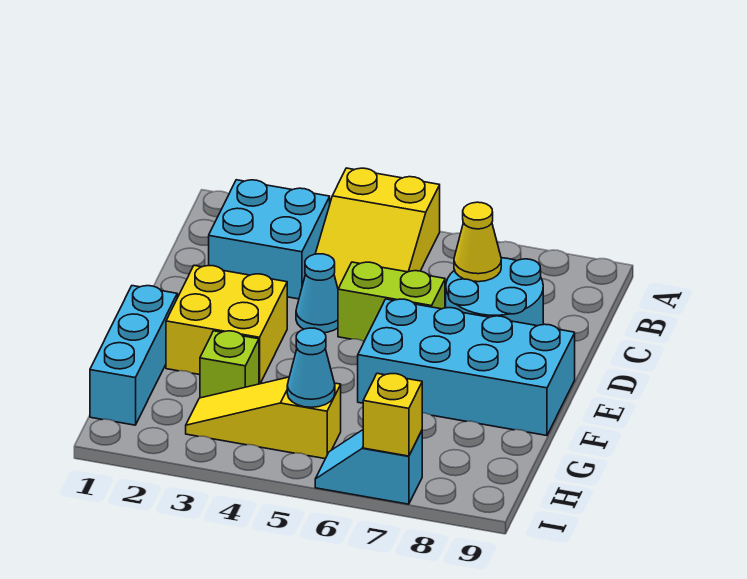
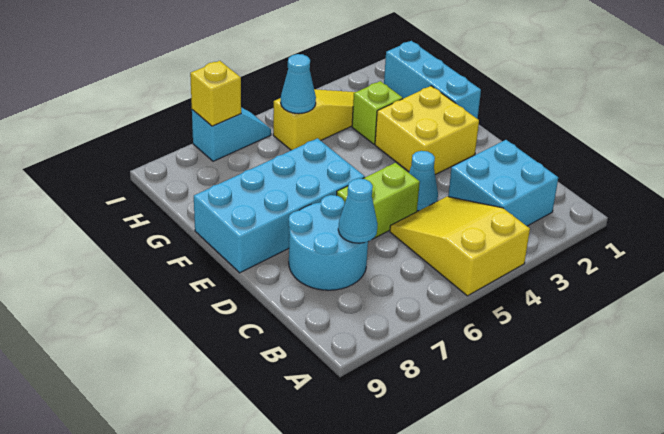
yellow 1x1 cone [454,202,501,282] -> cyan 1x1 cone [338,178,377,243]

